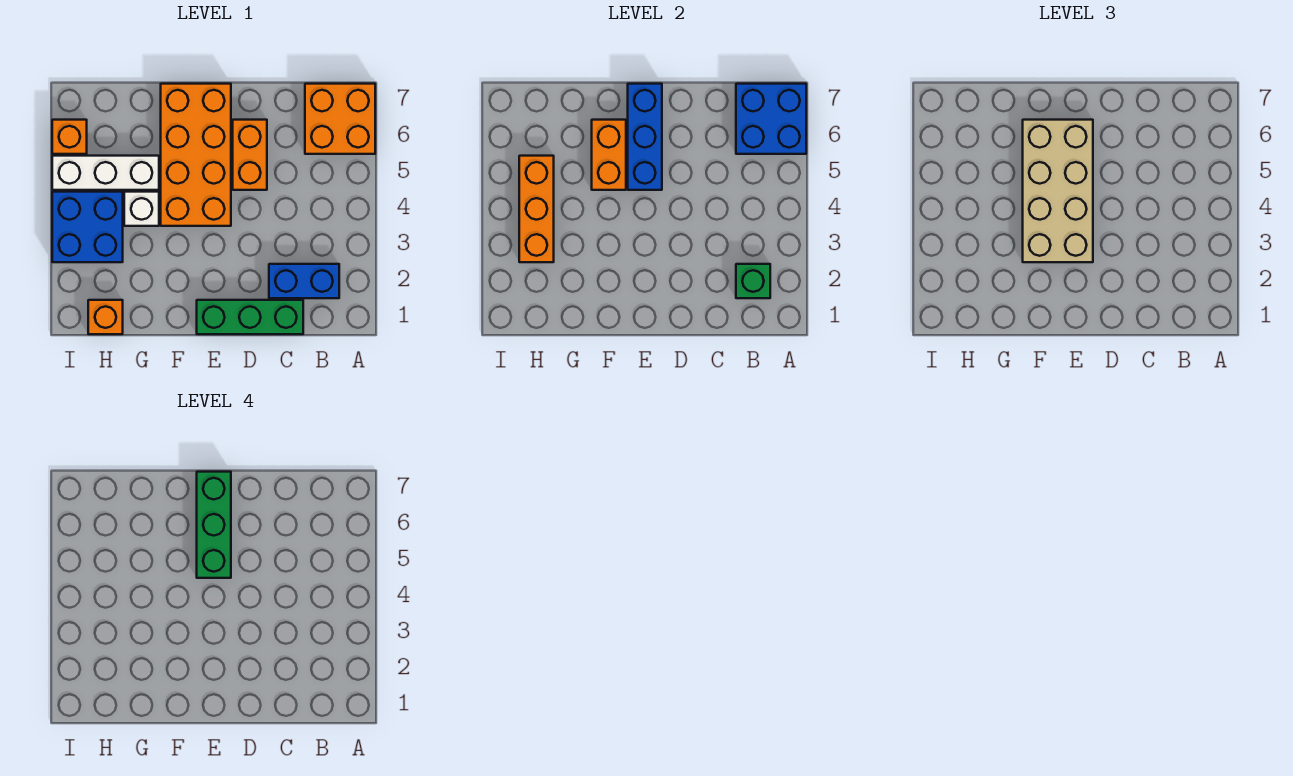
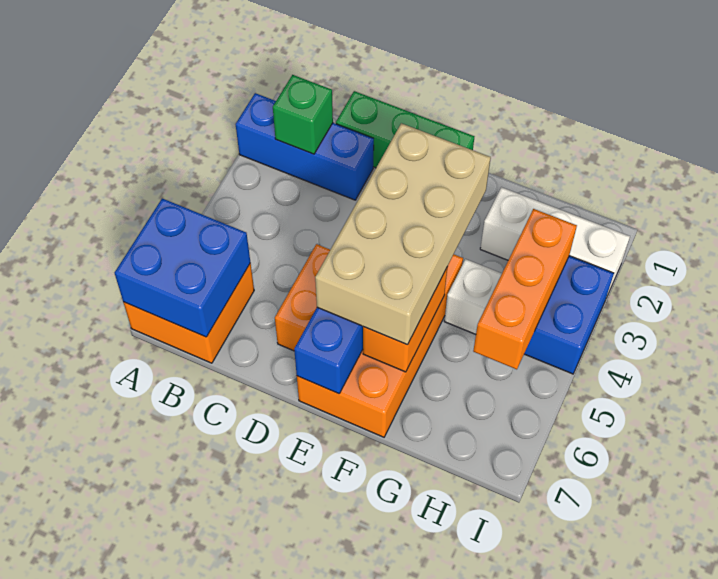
blue 1x2 brick [269,264,339,298] -> blue 1x3 brick [235,93,374,200]
green 1x3 brick [197,472,231,578] -> none
white 1x3 brick [52,156,159,190] -> white 1x3 brick moved to [480,187,630,295]
orange 1x1 brick [88,300,123,334] -> none
orange 1x1 brick [52,120,87,154] -> none

